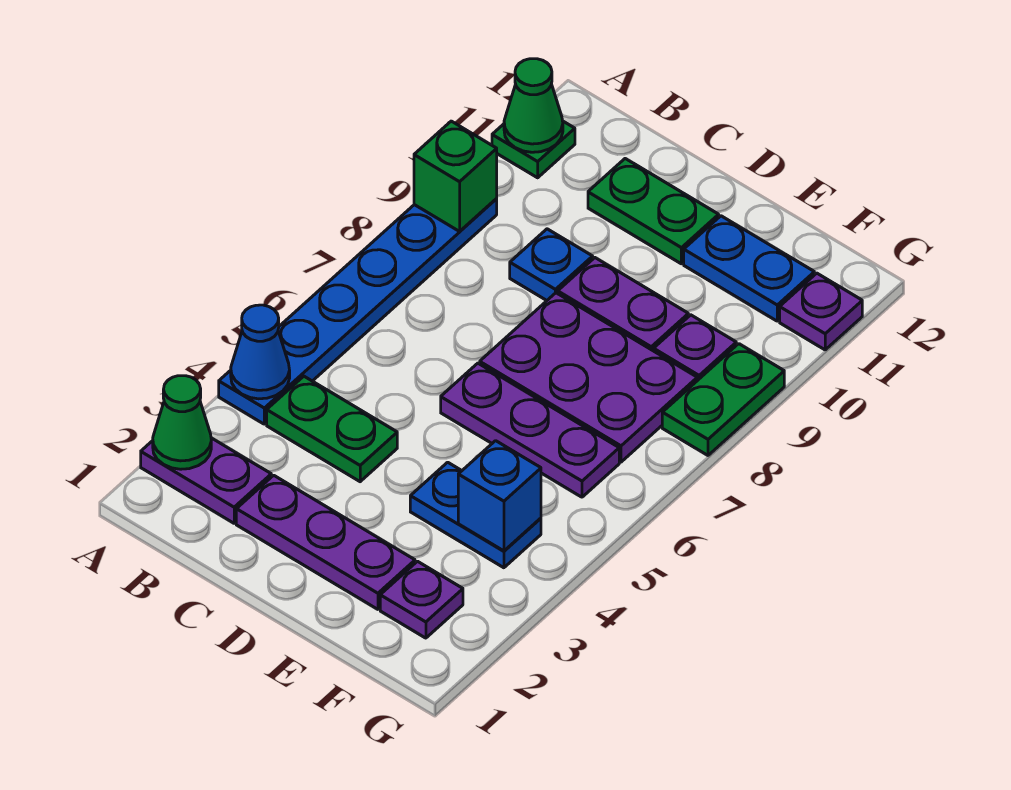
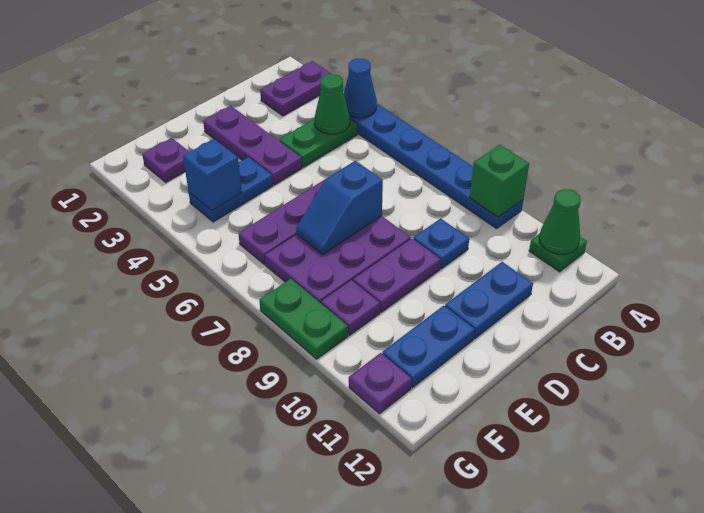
green 1x1 cone [153,376,211,469] -> green 1x1 cone moved to [315,74,350,134]
purple 1x3 plate [236,475,415,609] -> purple 1x3 plate turned to [203,106,302,185]
green 1x2 plate [588,159,719,264] -> blue 1x2 plate [445,262,533,339]
none -> blue 1x2 slope [296,161,383,255]

